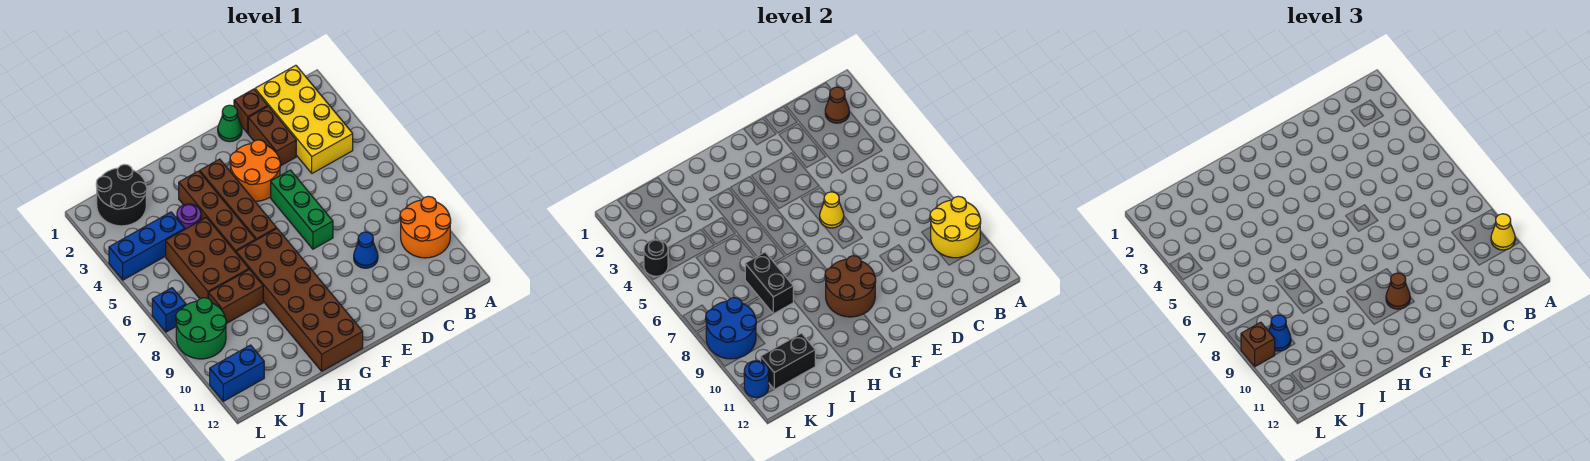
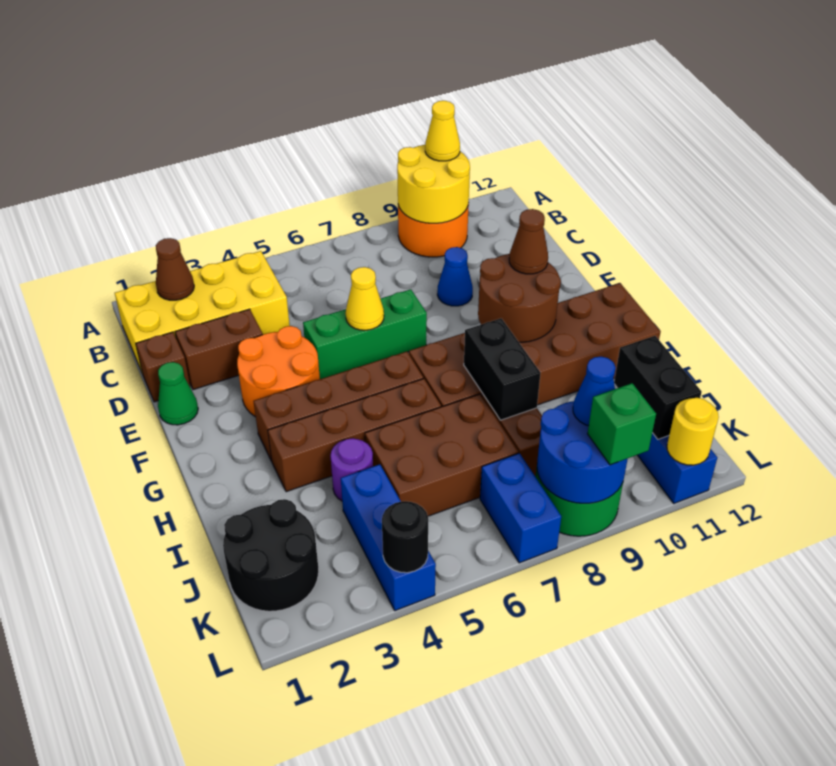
black 1x2 brick [745,252,793,314] -> black 1x2 brick turned to [464,318,540,420]
blue 1x1 brick [152,288,186,332] -> blue 1x2 brick [480,453,561,563]
brown 1x1 brick [1241,322,1275,367] -> green 1x1 brick [588,383,656,465]
blue 1x1 round brick [744,361,769,398] -> yellow 1x1 round brick [667,398,719,465]

